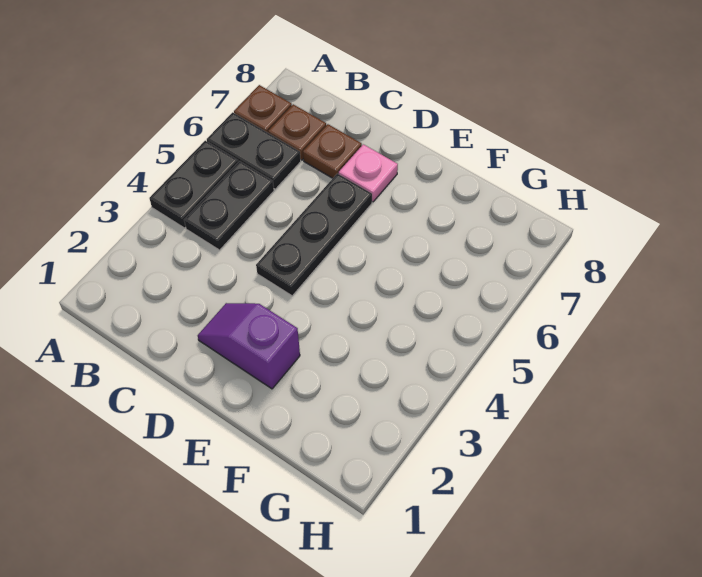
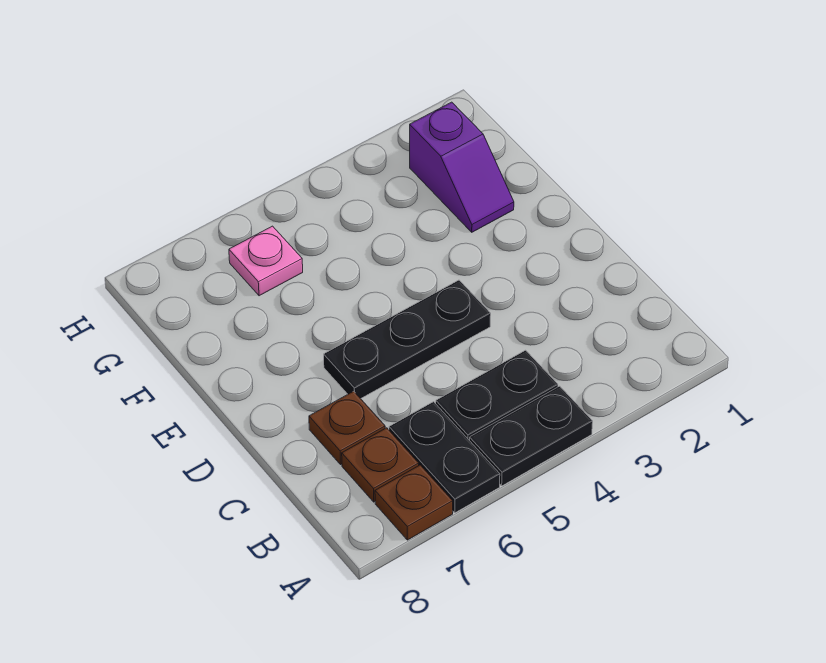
purple 1x2 slope [198,303,300,389] -> purple 1x2 slope moved to [410,102,514,232]
pink 1x1 plate [339,144,398,202] -> pink 1x1 plate moved to [229,226,303,296]

